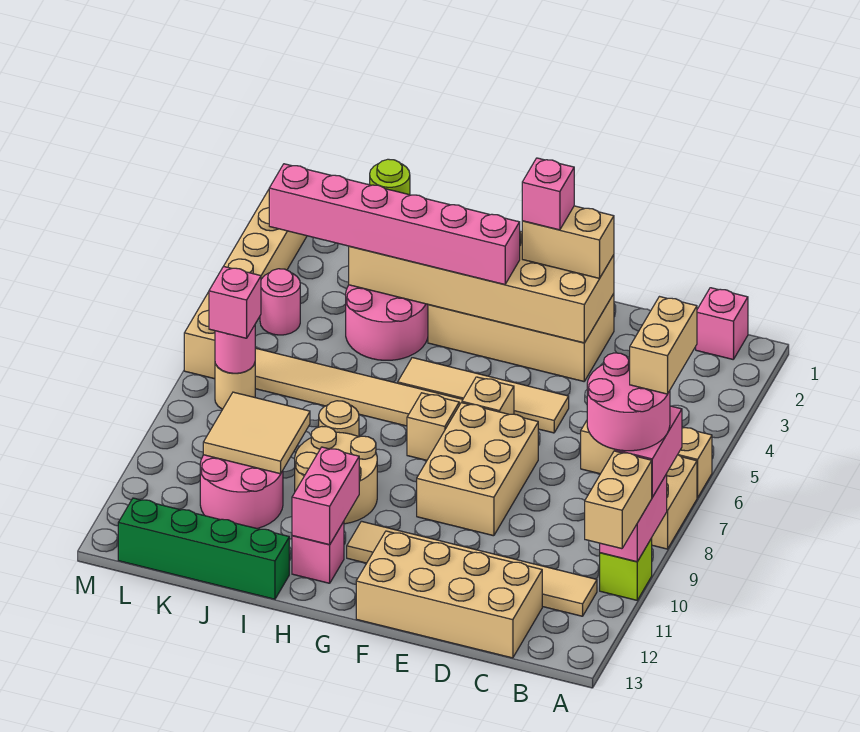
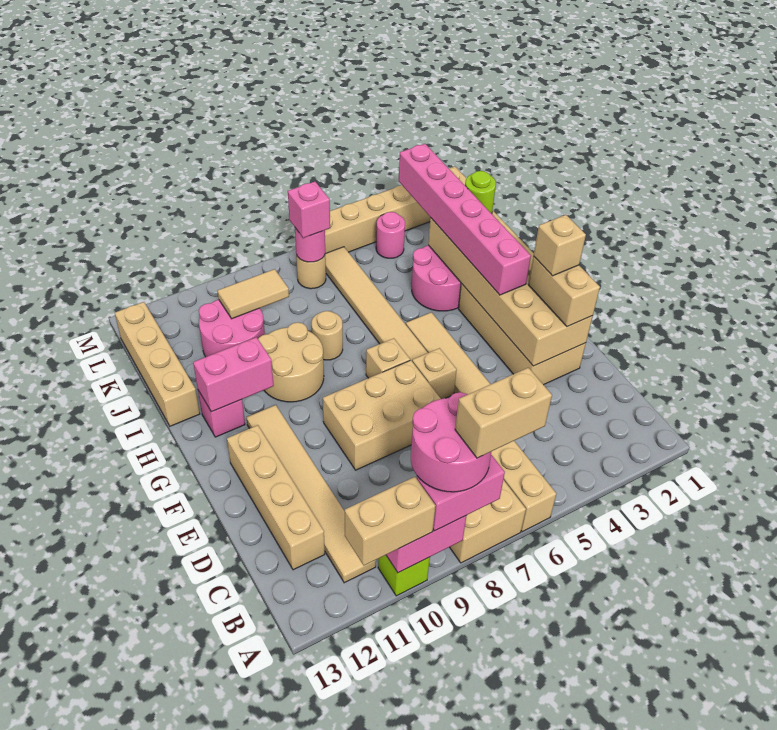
pink 1x1 brick [696,288,748,359] -> none
tan 2x4 brick [356,531,542,658] -> tan 1x4 brick [227,425,325,570]
pink 1x1 brick [522,158,574,230] -> tan 1x1 brick [534,215,586,276]
green 1x4 brick [118,498,289,599] -> tan 1x4 brick [115,302,200,426]
tan 2x2 tile [203,392,310,474] -> tan 1x2 tile [218,269,289,319]

